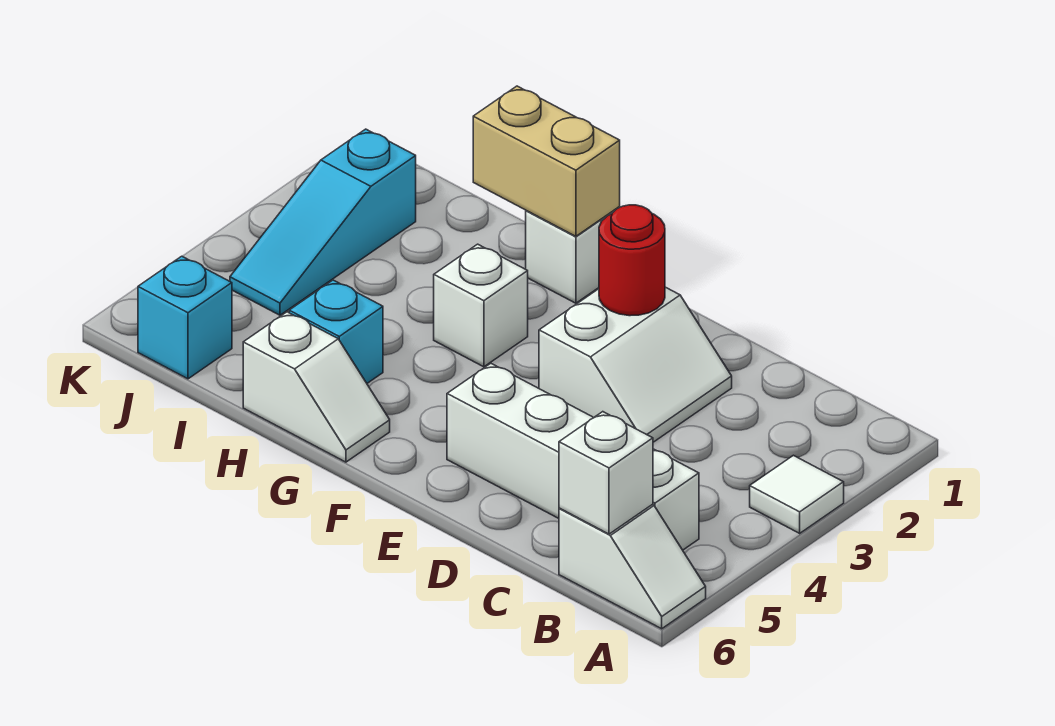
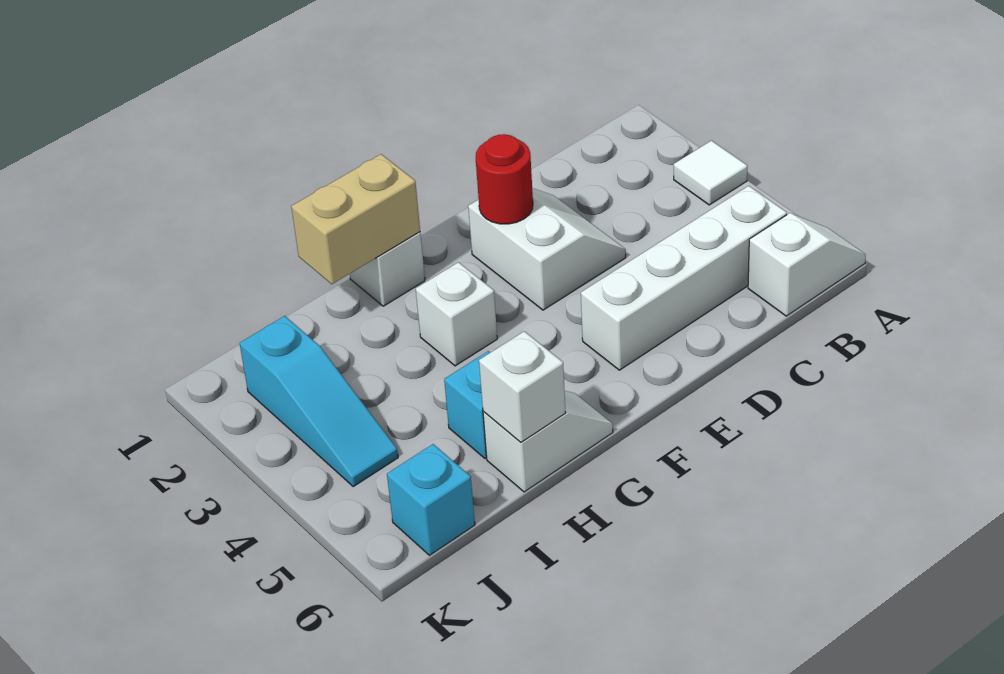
white 1x1 brick [559,412,653,534] -> white 1x1 brick moved to [479,331,566,442]

